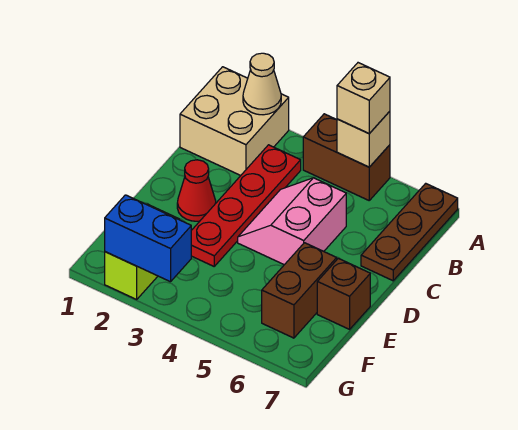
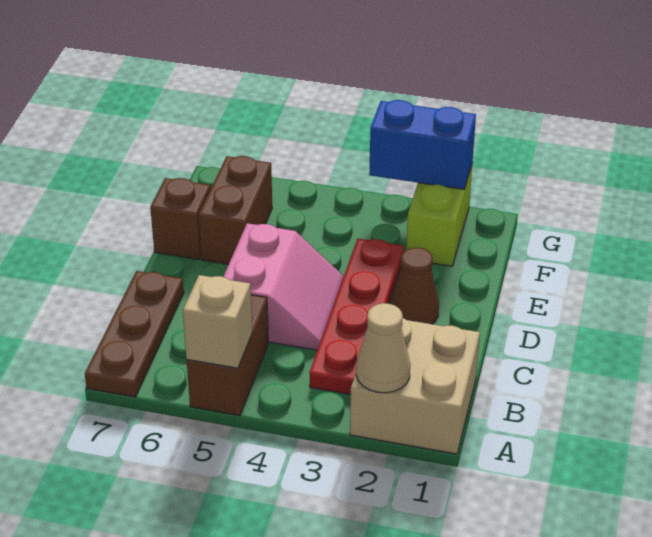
brown 1x2 brick [303,114,390,200] -> brown 1x2 brick turned to [187,295,268,416]
tan 1x1 brick [337,63,390,134] -> none
red 1x1 cone [177,160,216,221] -> brown 1x1 cone [390,248,439,324]

